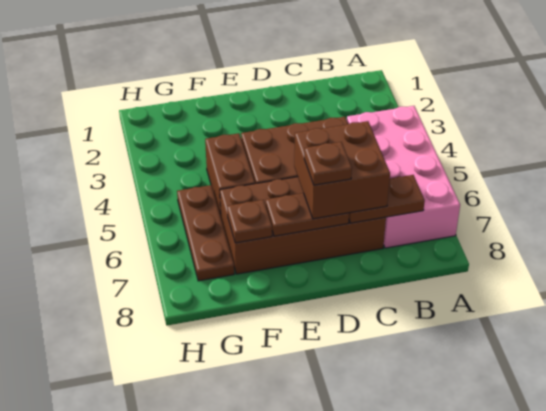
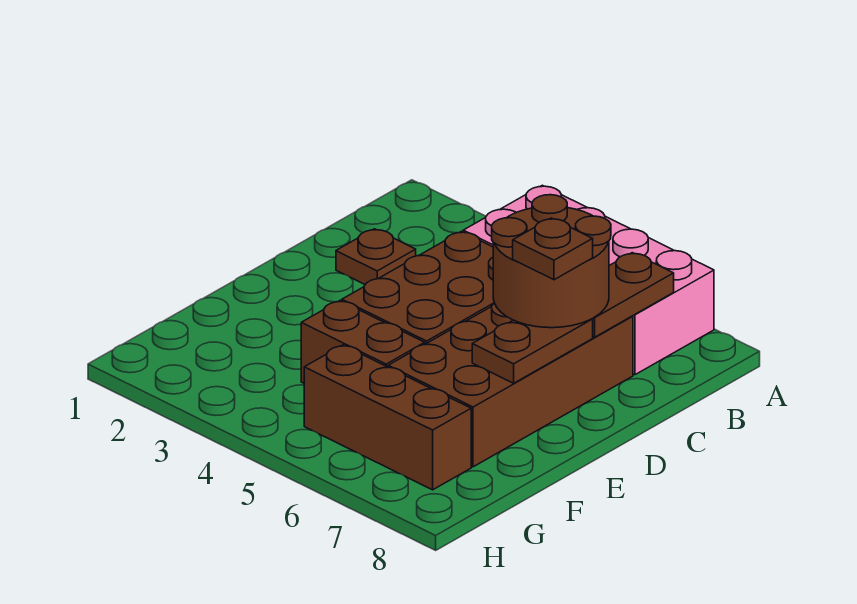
brown 2x2 brick [294,121,390,219] -> brown 2x2 round brick [492,195,611,328]
brown 1x1 plate [227,200,272,243] -> brown 1x1 plate moved to [336,229,416,284]
brown 1x3 plate [177,185,234,281] -> brown 1x3 brick [304,345,471,490]

